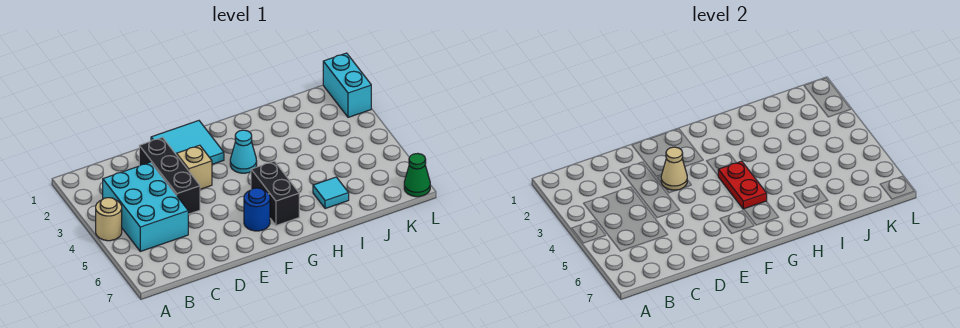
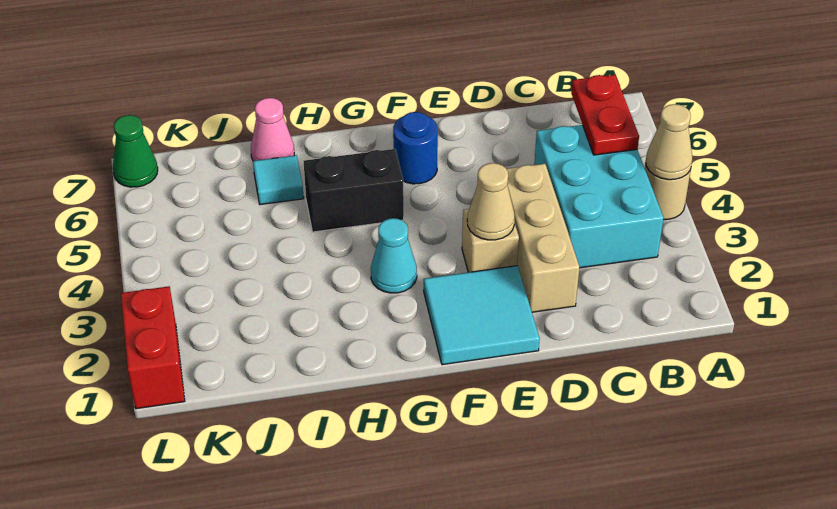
none -> tan 1x1 cone [646,104,693,180]
black 1x3 brick [139,137,200,214] -> tan 1x3 brick [507,164,580,312]
red 1x2 plate [718,161,767,209] -> red 1x2 plate moved to [571,75,639,155]
black 1x2 brick [251,161,299,225] -> black 1x2 brick turned to [304,149,404,232]
none -> pink 1x1 cone [251,98,294,161]
cyan 1x2 brick [323,53,371,117] -> red 1x2 brick [121,286,185,409]

